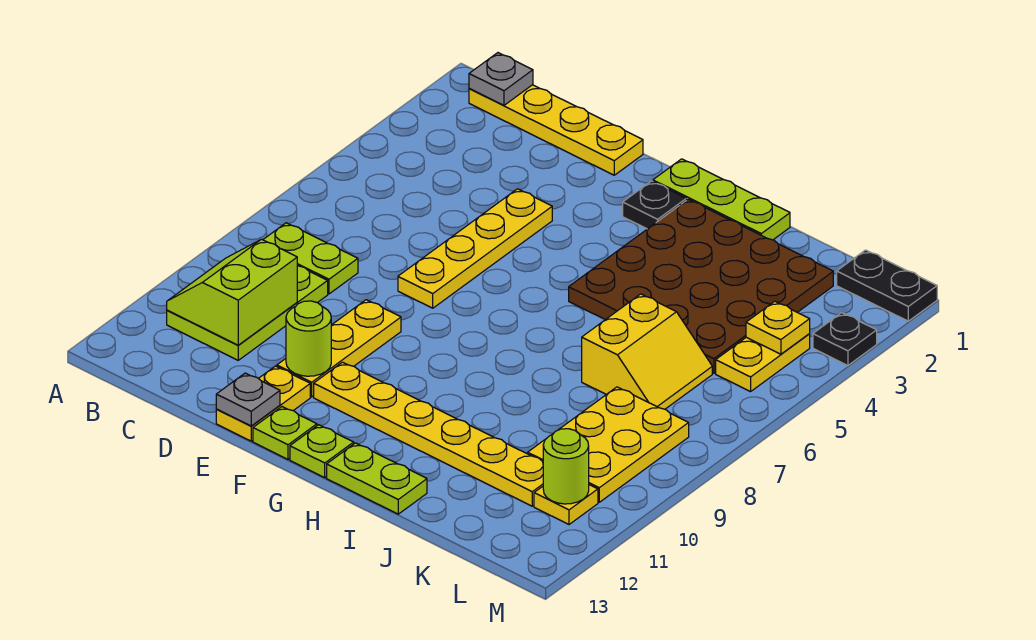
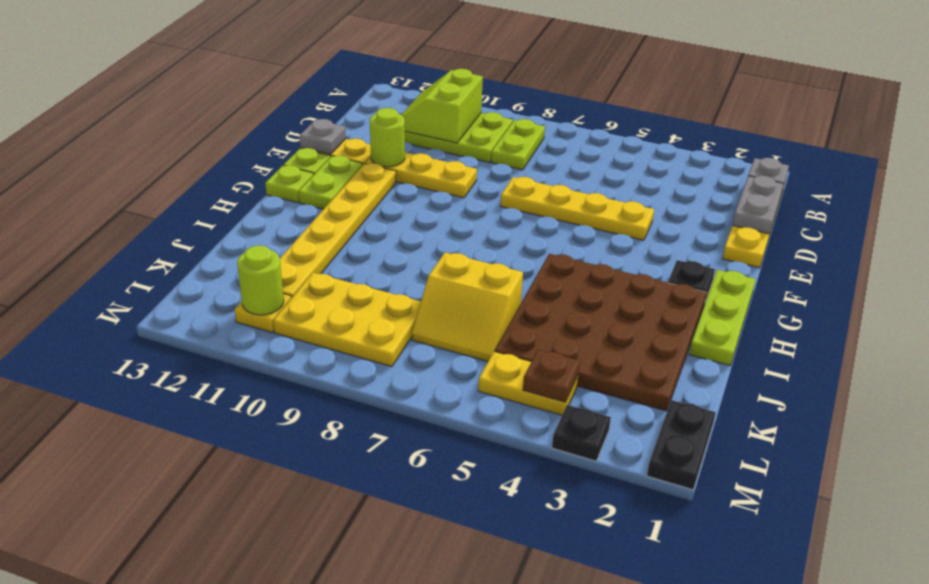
lime 2x2 slope [167,239,297,345] -> lime 2x2 slope turned to [402,69,483,143]
none -> grey 1x2 plate [732,176,784,234]
lime 1x2 plate [327,443,427,514] -> lime 1x2 plate moved to [299,156,363,209]
yellow 1x1 plate [746,301,810,354] -> brown 1x1 plate [523,349,580,402]

